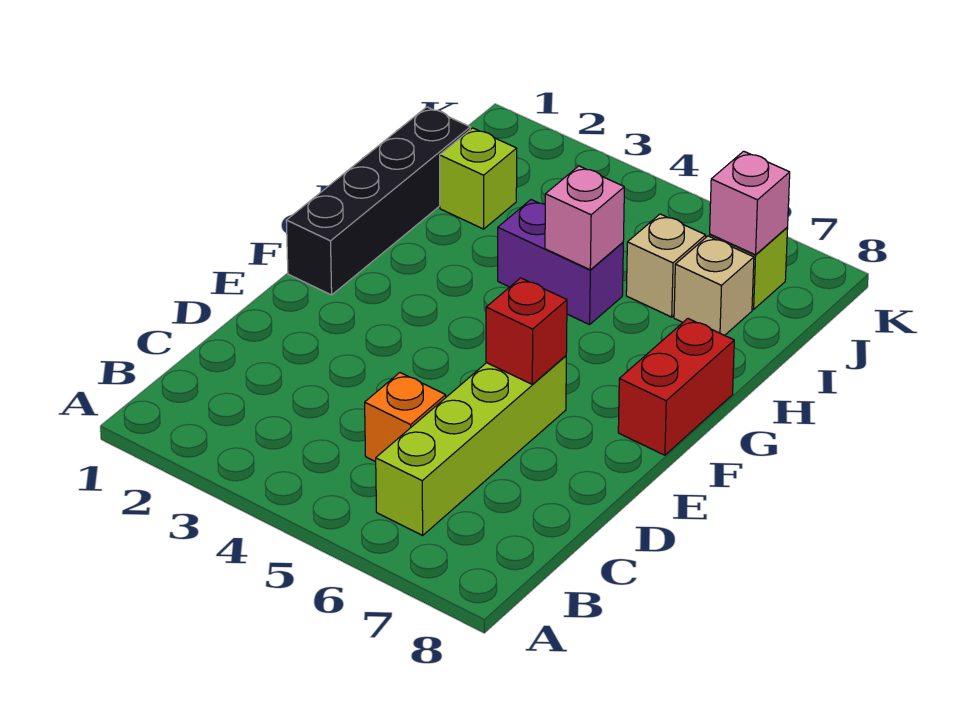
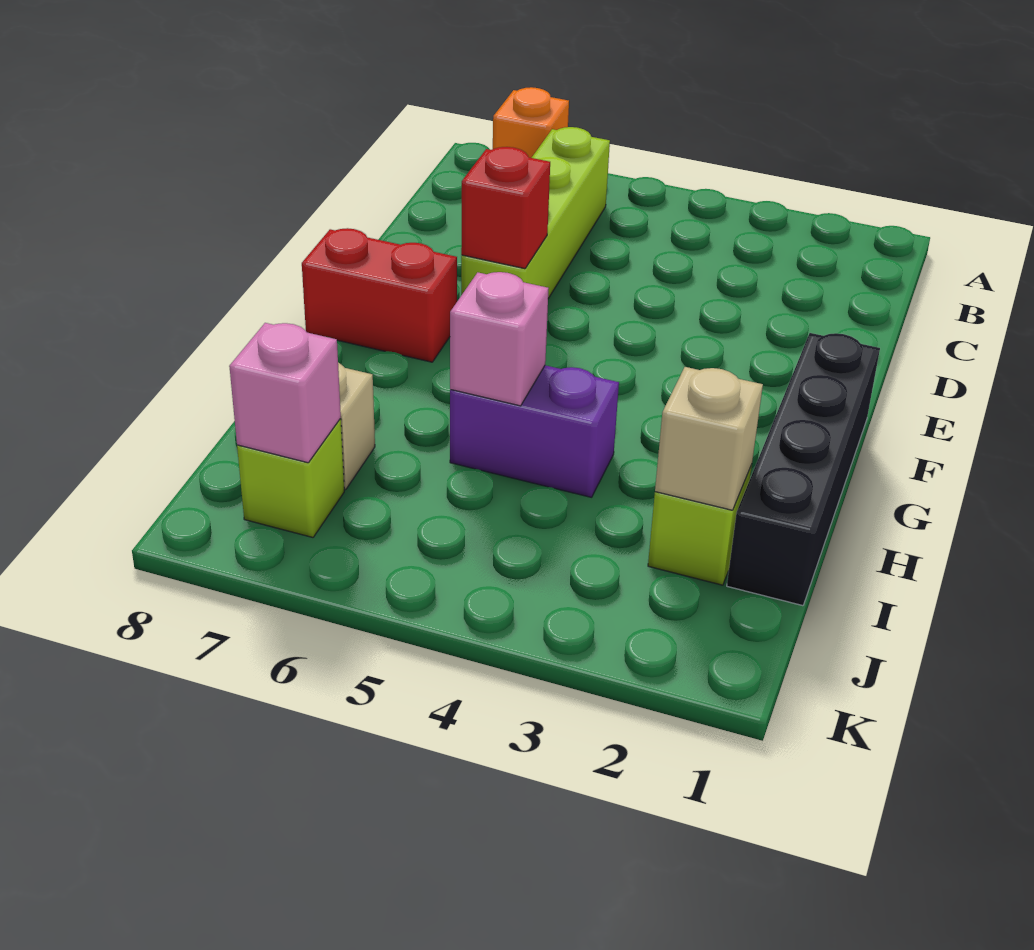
orange 1x1 brick [365,373,446,462] -> orange 1x1 brick moved to [493,87,569,158]
red 1x2 brick [618,319,734,455] -> red 1x2 brick turned to [302,228,457,362]
tan 1x1 brick [626,214,706,317] -> tan 1x1 brick moved to [655,367,763,510]

